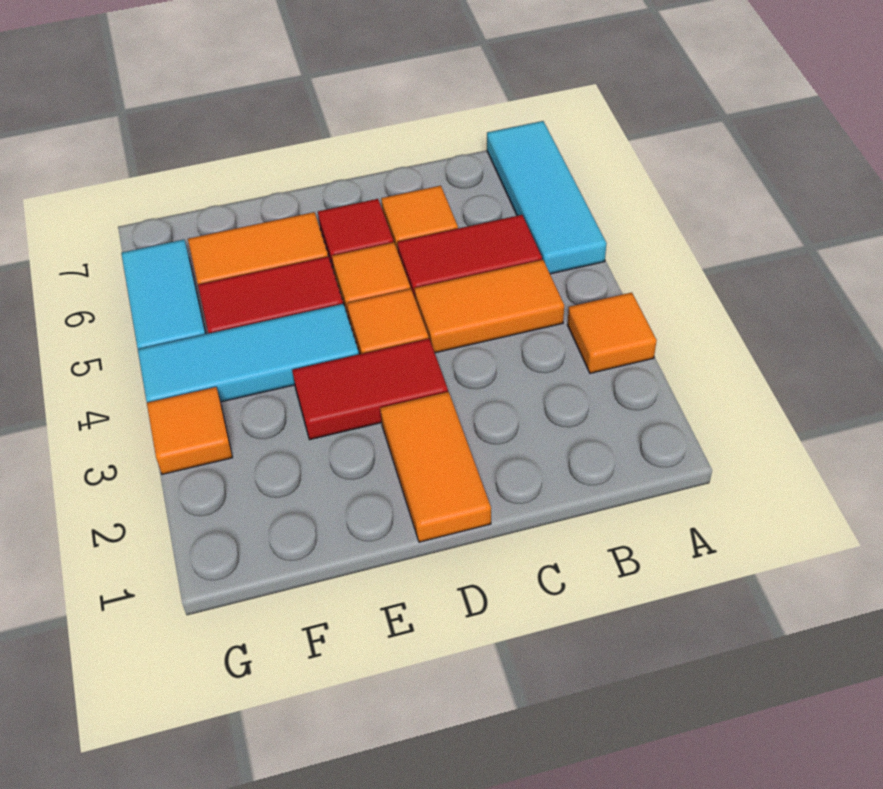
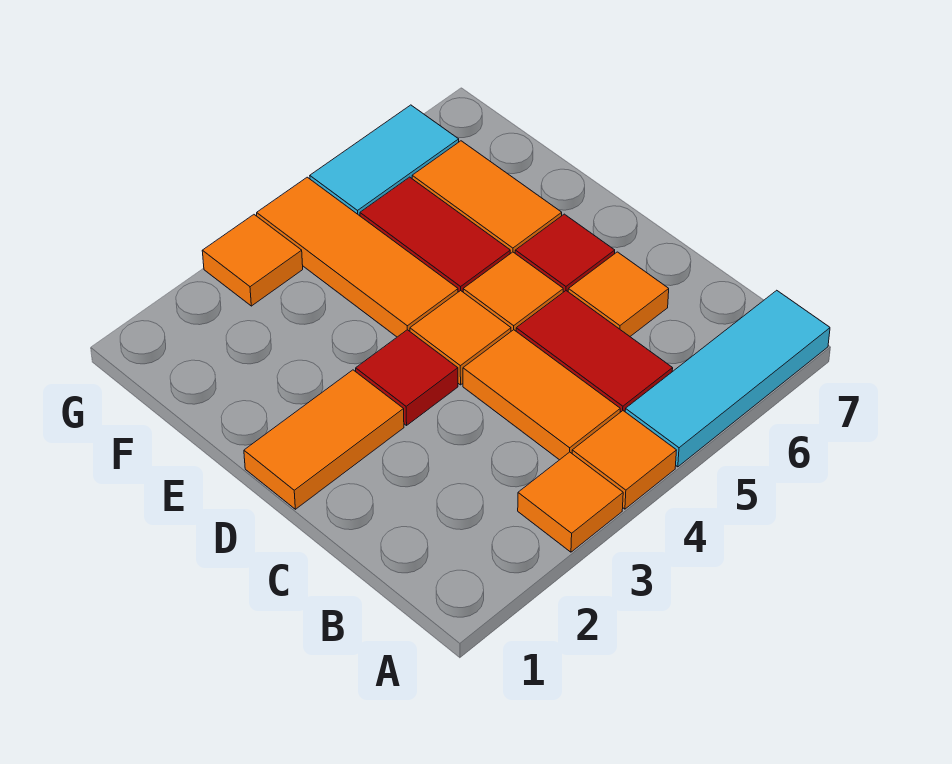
none -> orange 1x1 tile [572,411,677,509]
red 1x2 tile [292,339,448,440] -> red 1x1 tile [356,330,458,425]
cyan 1x3 tile [138,304,359,403] -> orange 1x3 tile [257,177,458,337]

